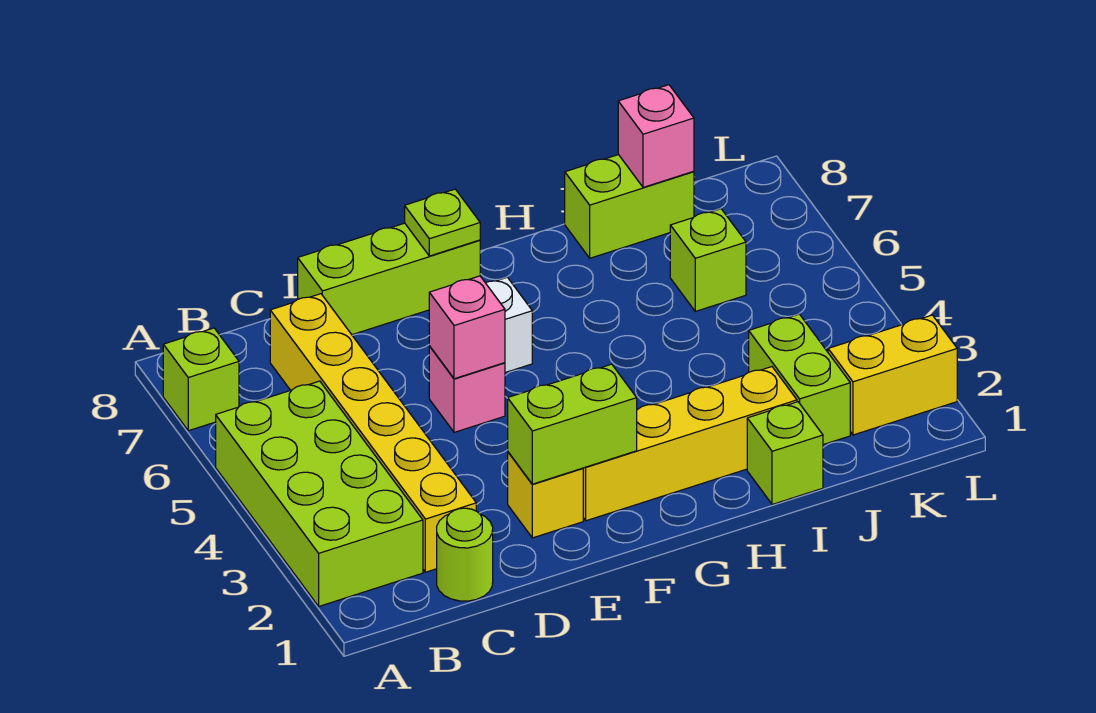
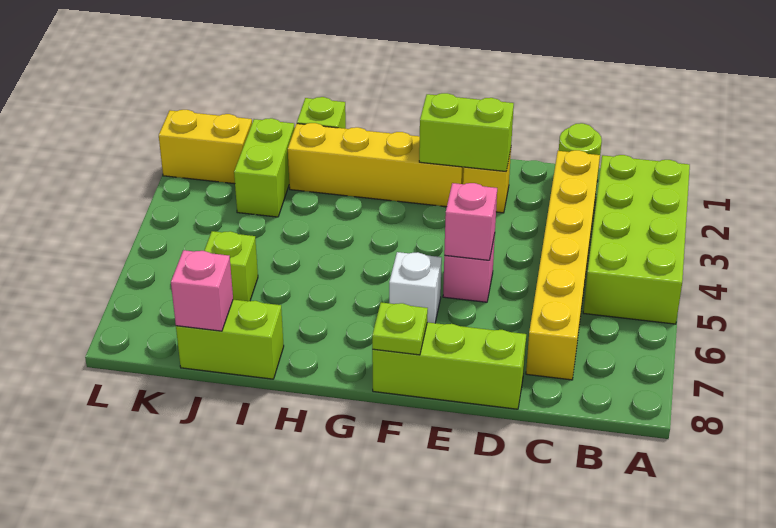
lime 1x1 brick [163,328,239,431] -> none

